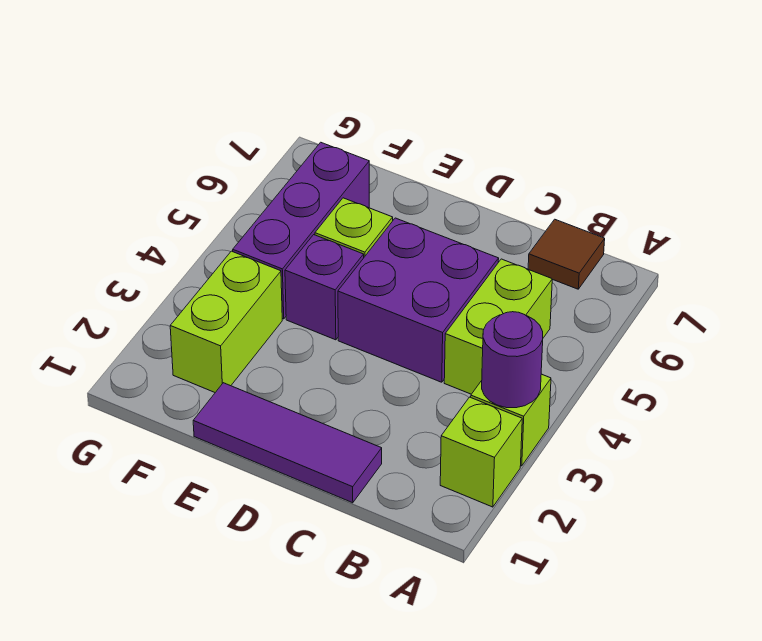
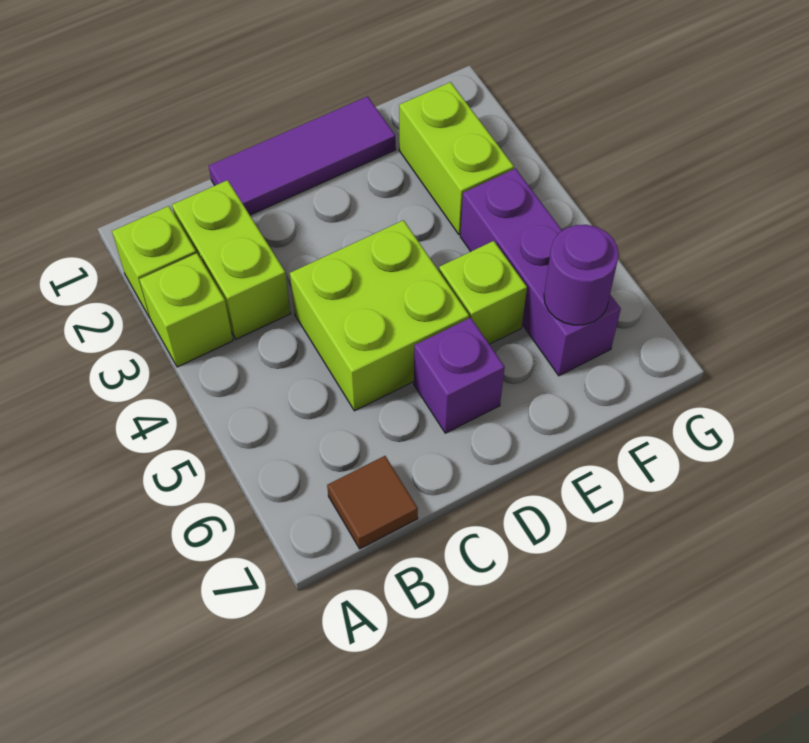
purple 1x1 round brick [482,312,543,408] -> purple 1x1 round brick moved to [544,225,619,325]
lime 1x2 brick [444,259,552,394] -> lime 1x2 brick moved to [172,180,291,339]
purple 2x2 brick [338,218,499,382] -> lime 2x2 brick [290,220,469,411]
purple 1x1 brick [285,235,364,340] -> purple 1x1 brick moved to [414,318,505,433]

